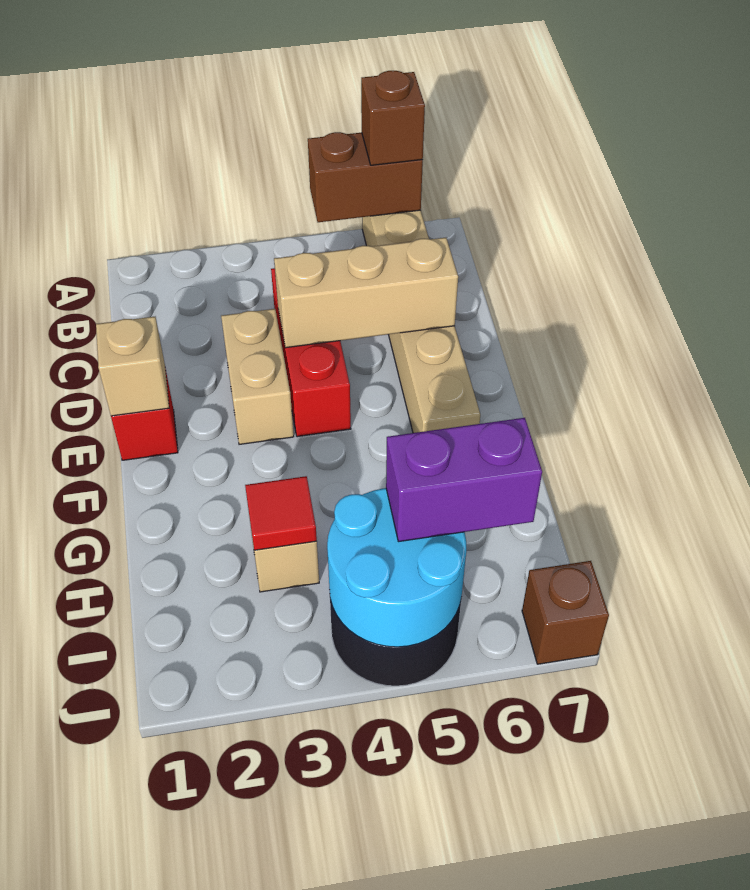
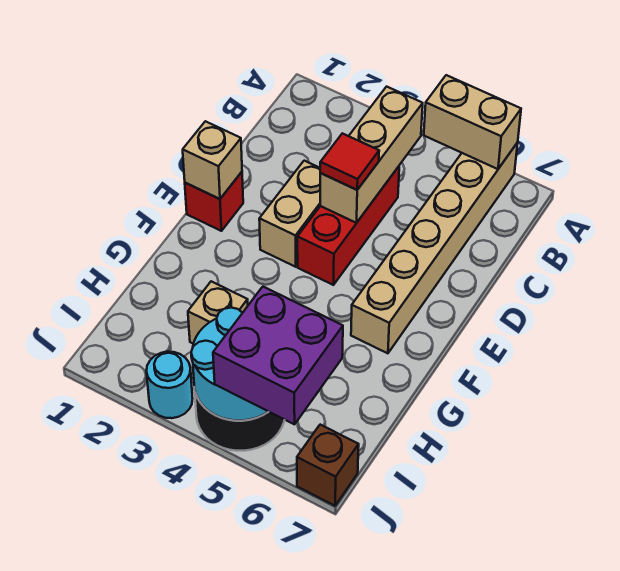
brown 1x2 brick [308,132,423,222] -> tan 1x2 brick [424,75,521,169]
brown 1x1 brick [361,71,425,165] -> none
tan 1x3 brick [274,238,458,348] -> tan 1x3 brick turned to [320,87,423,223]
red 1x1 tile [245,476,317,550] -> red 1x1 tile moved to [320,133,379,190]
purple 1x2 brick [386,418,542,542] -> purple 2x2 brick [213,287,343,424]
none -> cyan 1x1 round brick [146,352,193,418]

